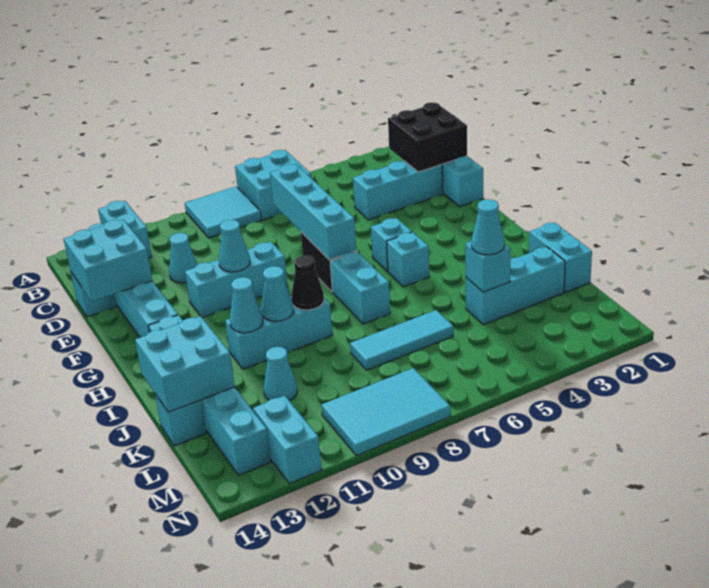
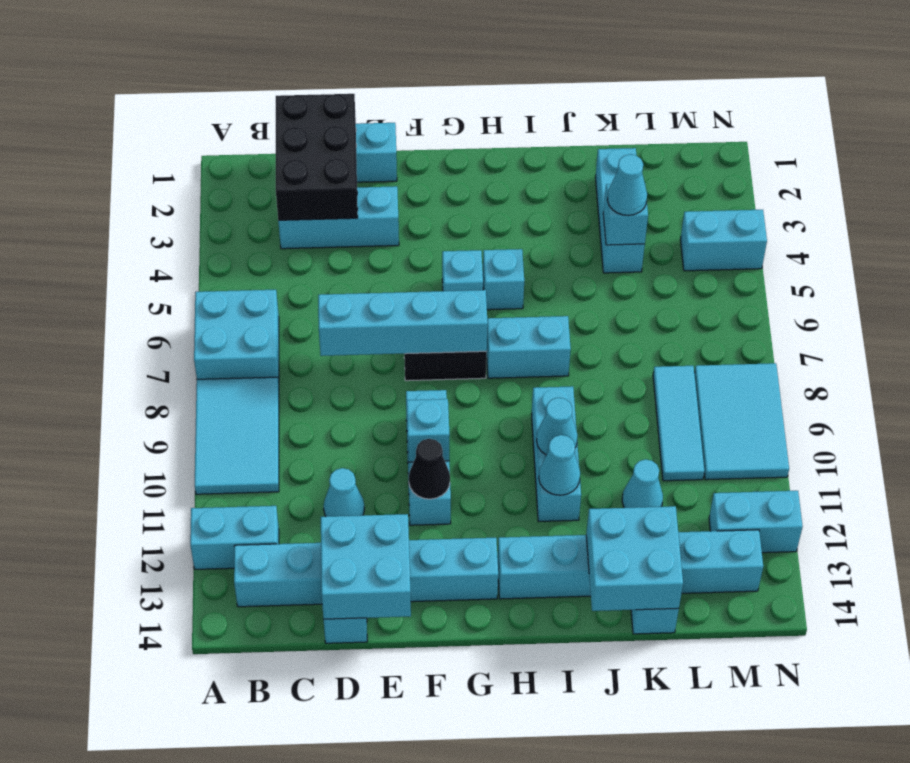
cyan 2x2 tile [185,186,261,238] -> cyan 2x3 tile [195,377,279,494]
black 2x2 brick [388,102,467,172] -> black 2x3 brick [276,94,358,220]
cyan 1x3 brick [353,161,443,220] -> cyan 1x3 brick turned to [278,186,399,249]
cyan 1x1 cone [219,220,250,272] -> cyan 1x1 brick [407,399,450,462]
black 1x1 cone [292,255,324,310] -> black 1x1 cone moved to [409,439,450,499]
cyan 1x2 brick [529,222,592,292] -> cyan 1x2 brick moved to [680,210,767,271]
cyan 1x3 tile [350,310,453,370] -> cyan 1x3 tile moved to [653,366,704,481]

